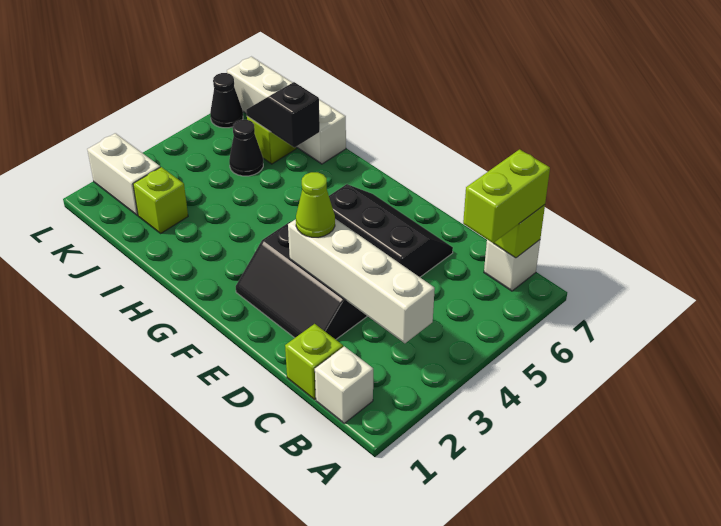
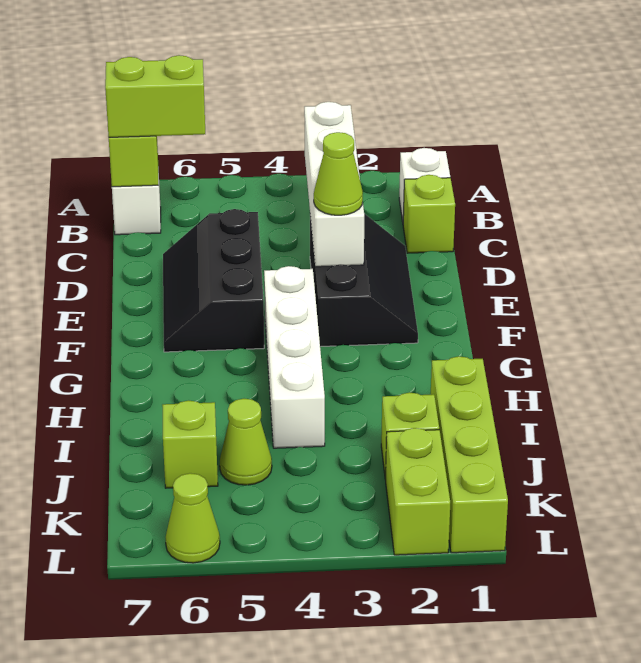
none -> lime 1x4 brick [431,356,508,553]
black 1x2 slope [246,82,320,148] -> none
white 1x4 brick [227,57,346,164] -> white 1x4 brick moved to [264,266,325,448]
black 1x1 cone [229,120,263,176] -> lime 1x1 cone [220,399,272,485]
white 1x2 brick [87,133,160,215] -> lime 1x2 brick [386,428,450,555]
black 1x1 cone [210,73,243,128] -> lime 1x1 cone [165,473,220,563]

